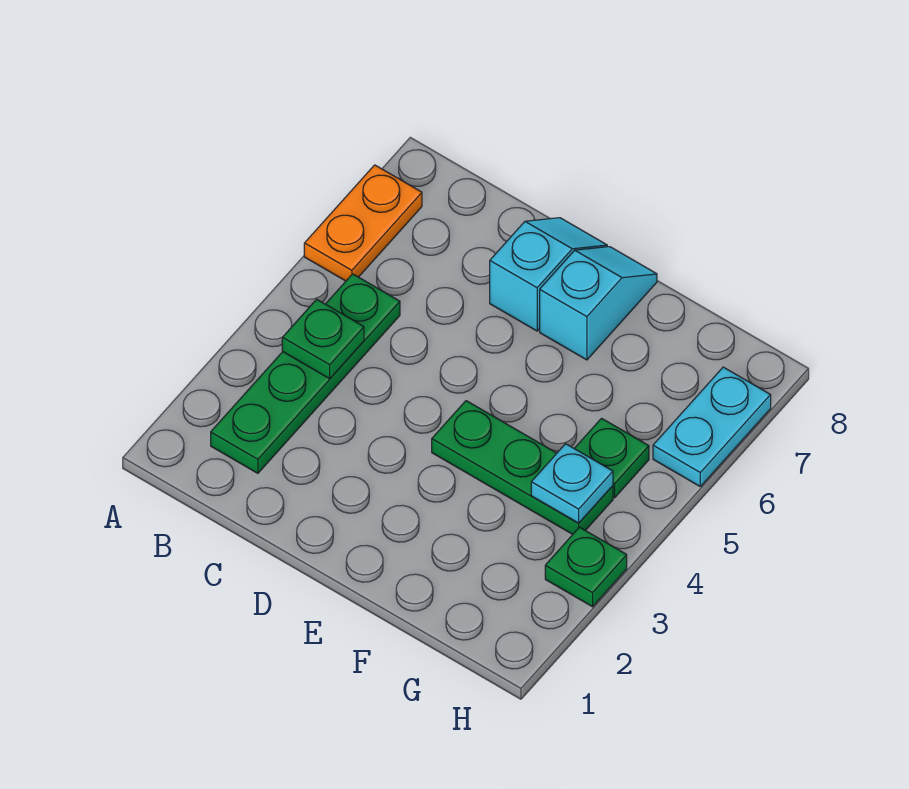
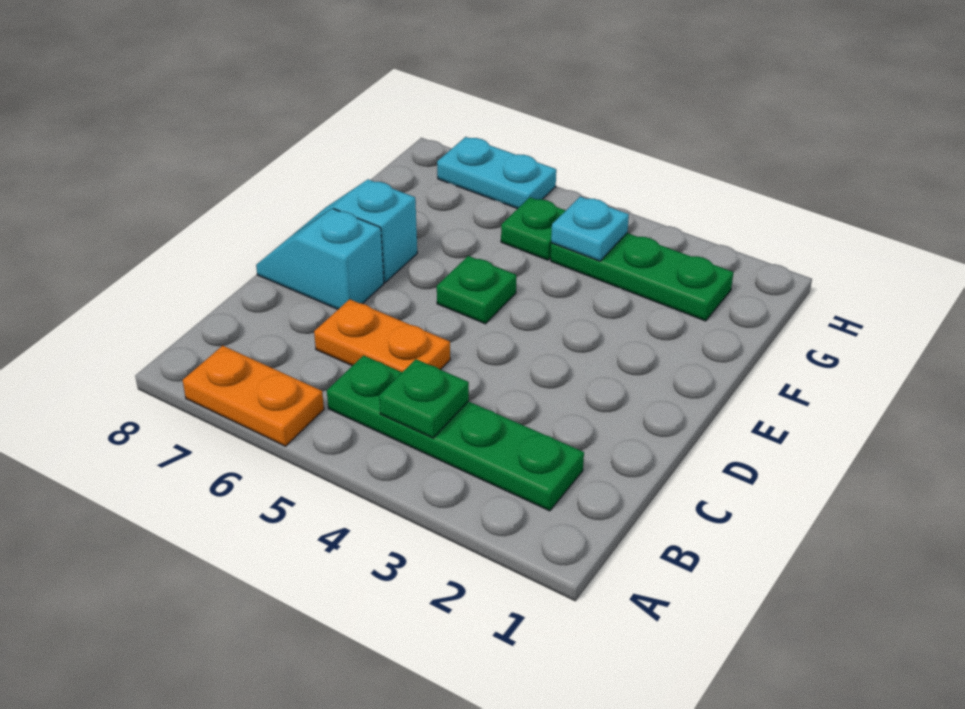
none -> orange 1x2 plate [314,299,450,372]
green 1x3 plate [432,401,613,534] -> green 1x3 plate turned to [551,233,733,321]
green 1x1 plate [545,527,627,607] -> green 1x1 plate moved to [437,256,516,324]

